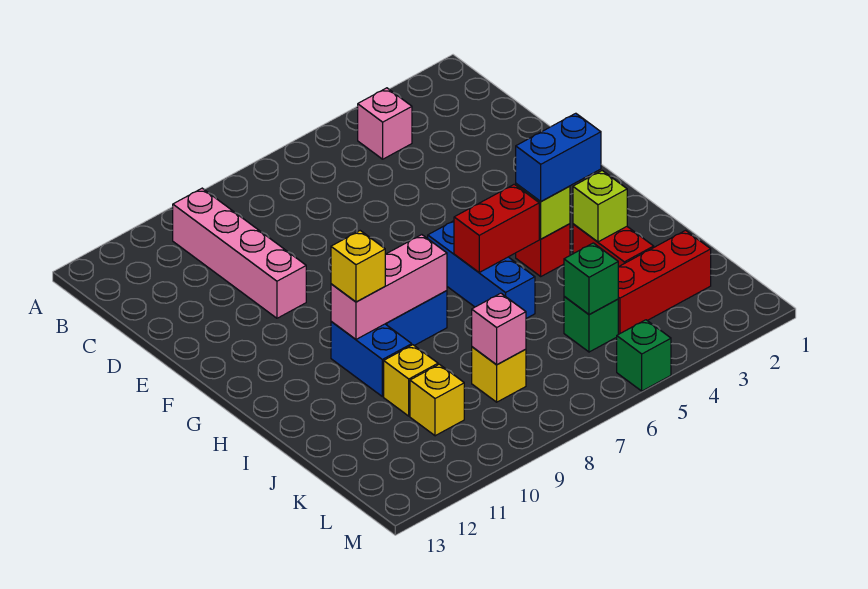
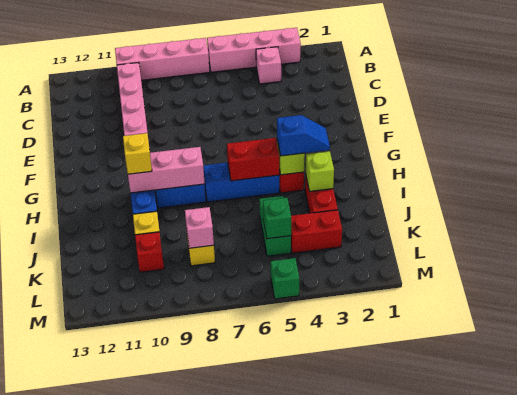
none -> pink 1x4 brick [207,28,301,72]
none -> pink 1x4 brick [115,38,210,80]
blue 1x3 brick [428,221,535,318] -> blue 1x3 brick turned to [203,163,279,202]
blue 1x2 brick [516,113,601,201] -> blue 1x2 slope [277,115,330,156]
red 1x3 brick [618,230,711,334] -> red 1x2 brick [291,210,342,253]
green 1x1 brick [564,297,618,352] -> green 1x2 brick [259,196,291,256]
yellow 1x1 brick [410,364,464,436] -> red 1x1 brick [135,232,164,272]

